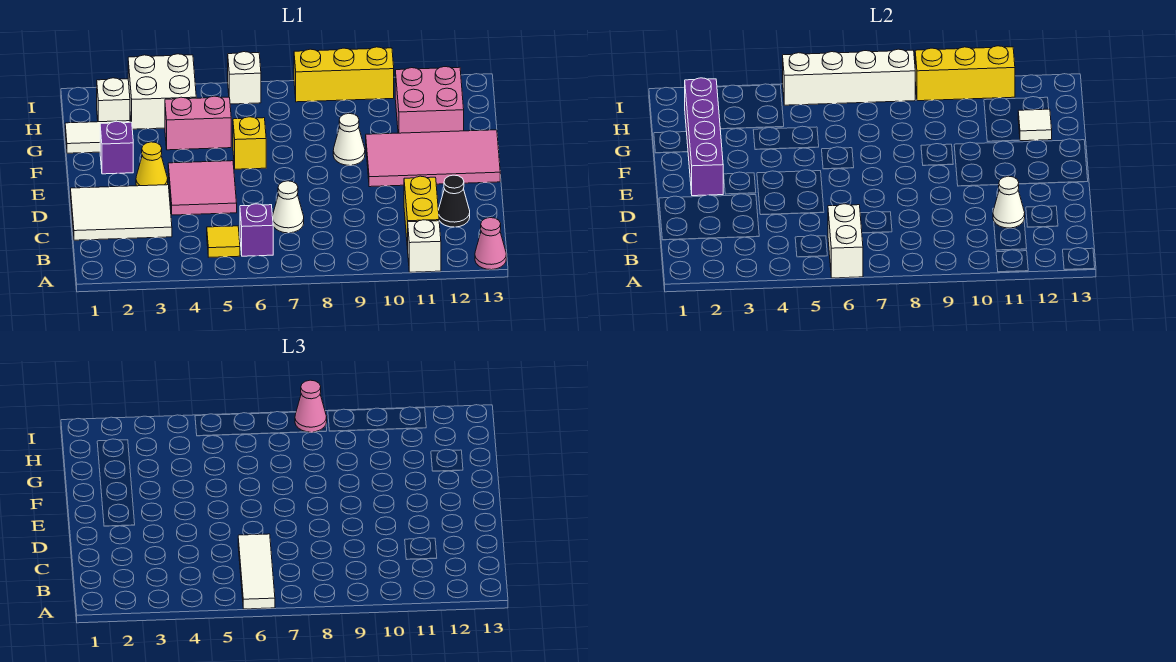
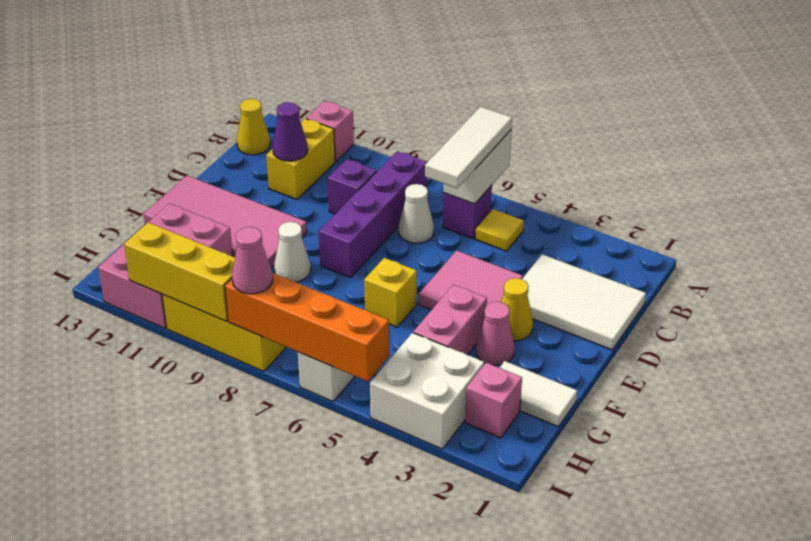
white 1x1 brick [408,220,441,272] -> pink 1x1 brick [306,101,354,162]
pink 1x1 cone [475,218,506,270] -> pink 1x1 cone moved to [476,302,514,365]
none -> yellow 1x1 cone [237,99,270,155]
white 1x1 cone [993,176,1025,228] -> purple 1x1 cone [273,102,308,161]
black 1x1 cone [438,175,470,227] -> none
purple 1x4 brick [685,78,723,196] -> purple 1x4 brick moved to [319,151,427,278]
purple 1x1 brick [100,121,133,174] -> purple 1x1 brick moved to [328,159,377,214]
pink 1x2 brick [165,96,231,150] -> pink 1x2 brick turned to [413,285,487,355]
pink 2x2 brick [395,67,464,133] -> pink 2x3 brick [98,203,233,328]
white 1x1 tile [1018,109,1052,141] -> none
white 1x1 brick [97,78,130,122] -> pink 1x1 brick [465,363,522,438]
white 1x4 brick [783,49,915,105] -> orange 1x4 brick [225,273,389,381]

